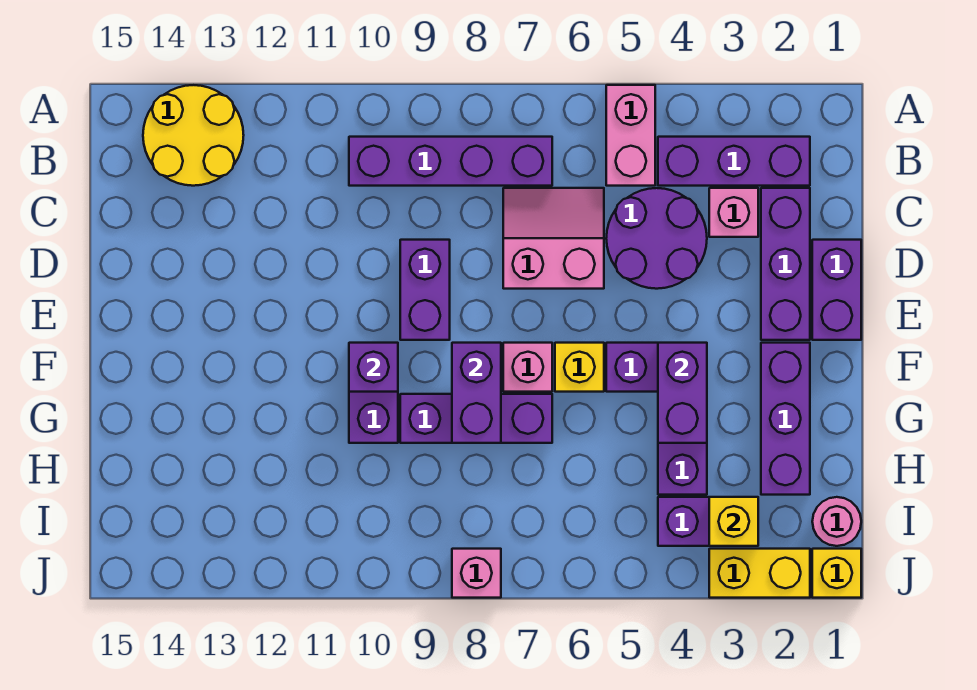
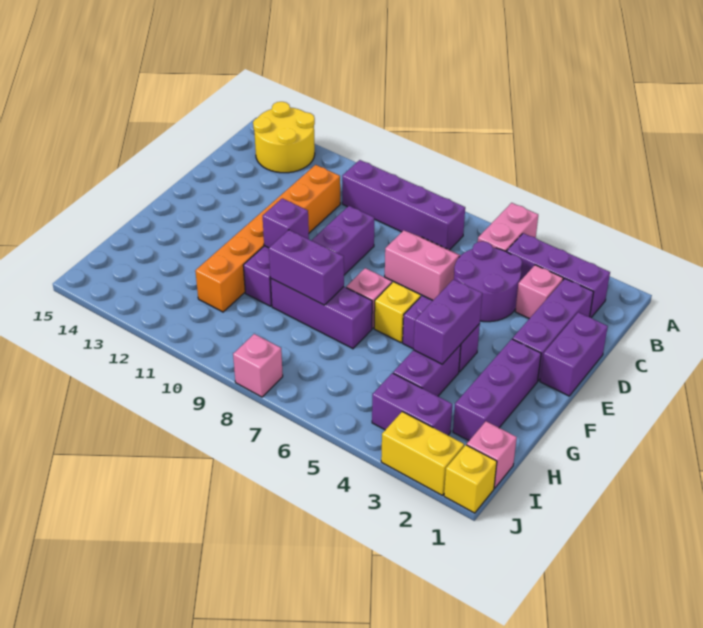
none -> orange 1x6 brick [195,165,340,312]
purple 1x2 brick [452,343,501,443] -> purple 1x2 brick turned to [269,230,344,305]
pink 1x1 round brick [812,497,861,546] -> pink 1x1 brick [467,421,517,488]
yellow 1x1 brick [709,497,758,546] -> none

